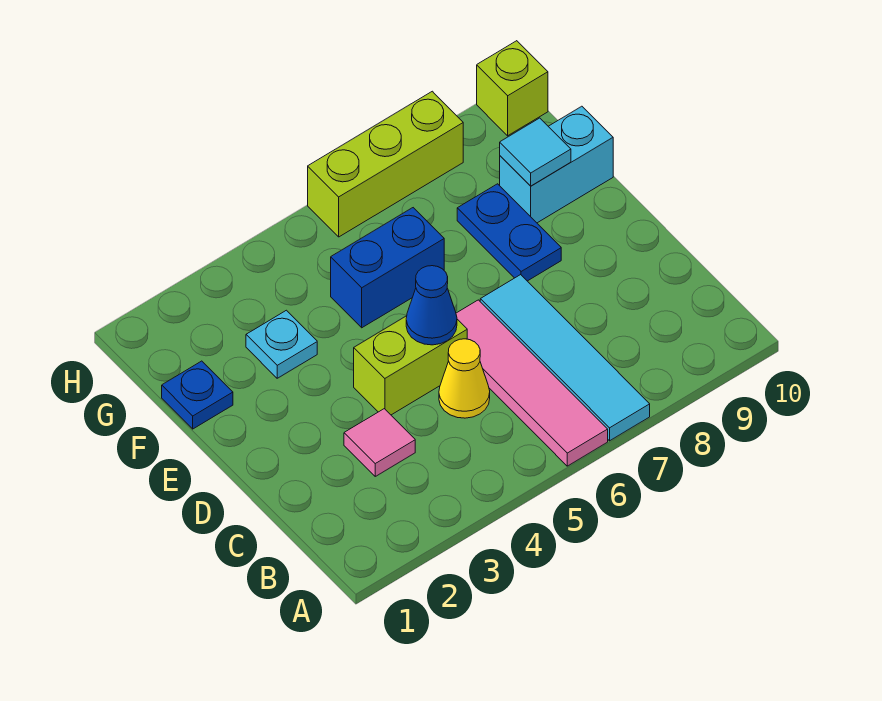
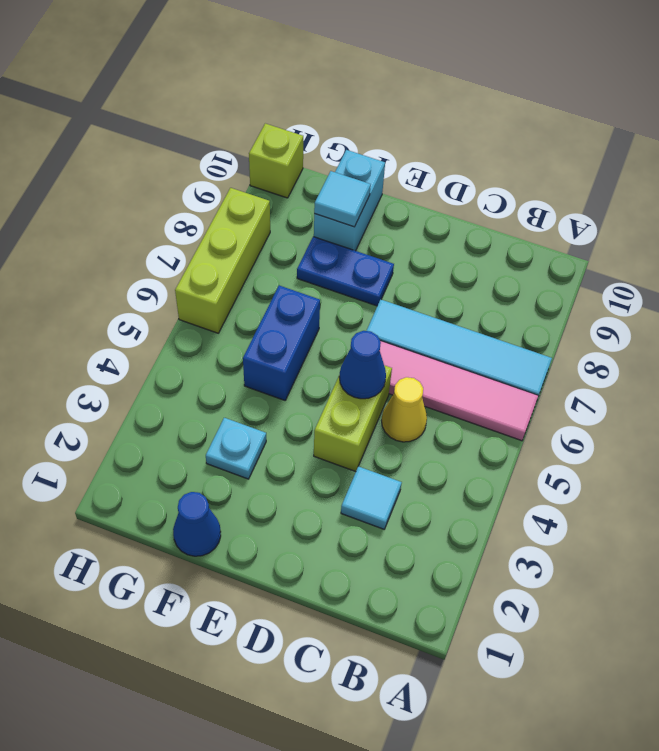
pink 1x1 tile [344,409,415,476] -> cyan 1x1 tile [341,466,402,529]
blue 1x1 plate [162,361,233,429] -> blue 1x1 cone [173,492,221,556]

